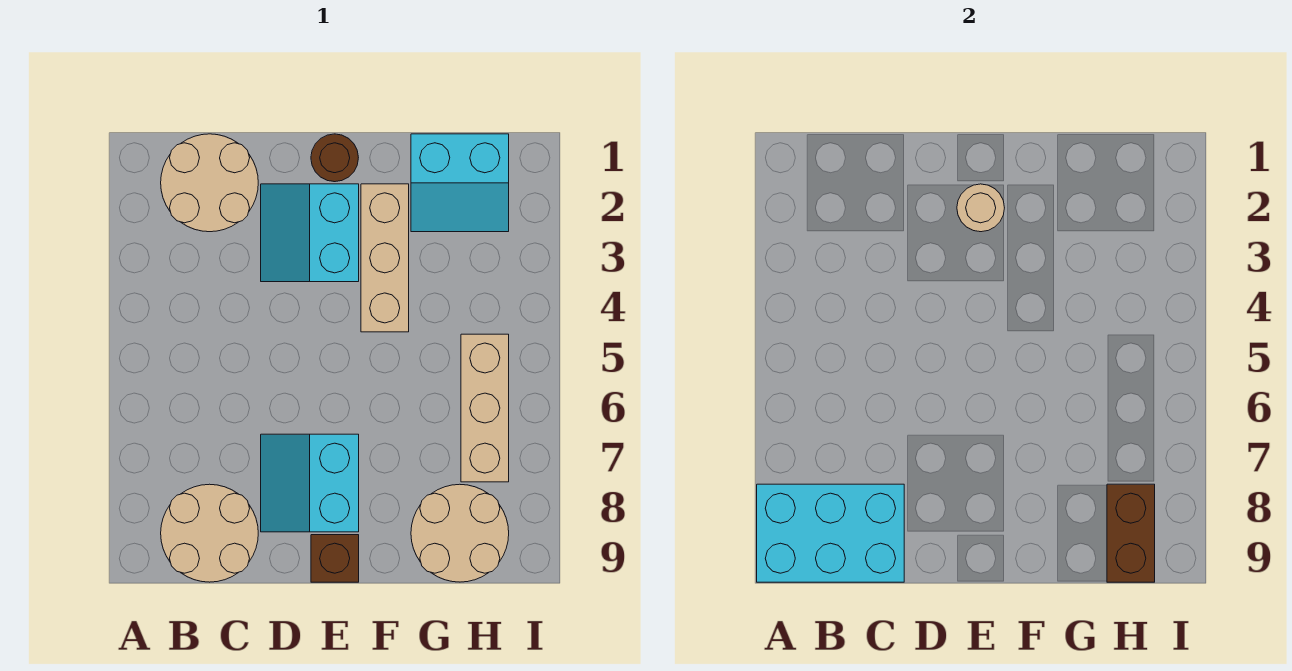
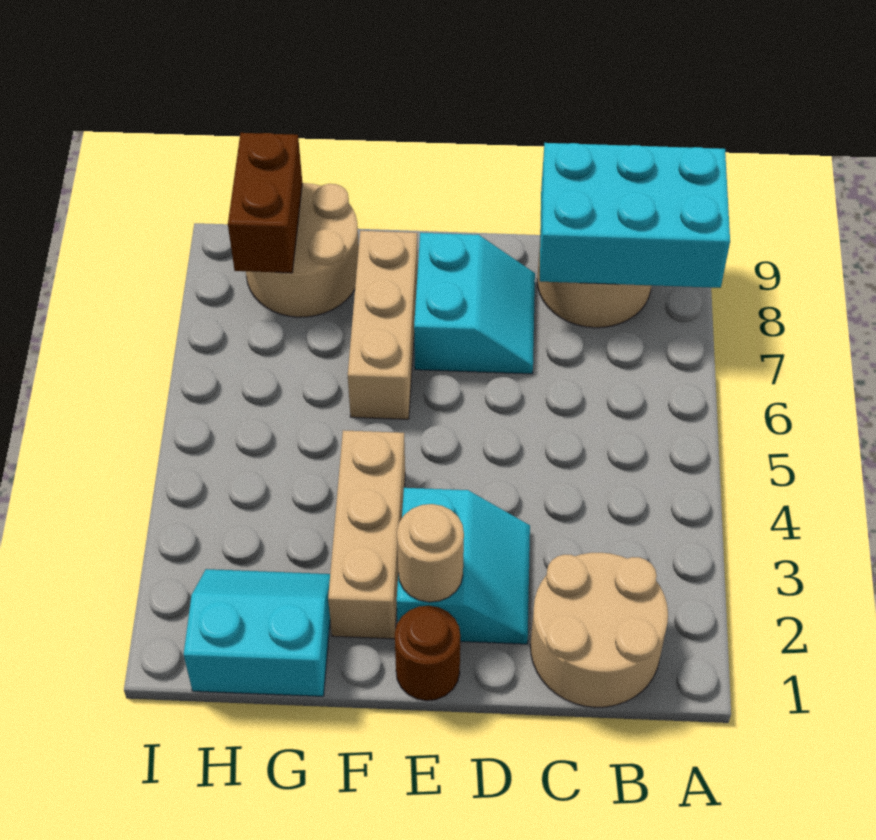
brown 1x1 brick [311,535,359,582] -> none
tan 1x3 brick [461,334,509,482] -> tan 1x3 brick moved to [348,231,418,419]

